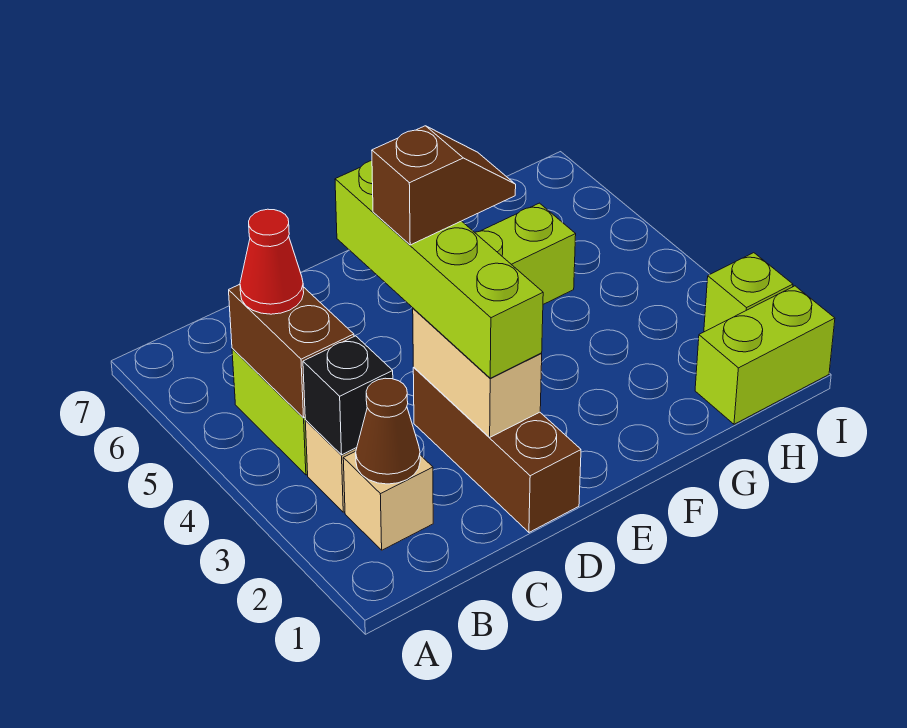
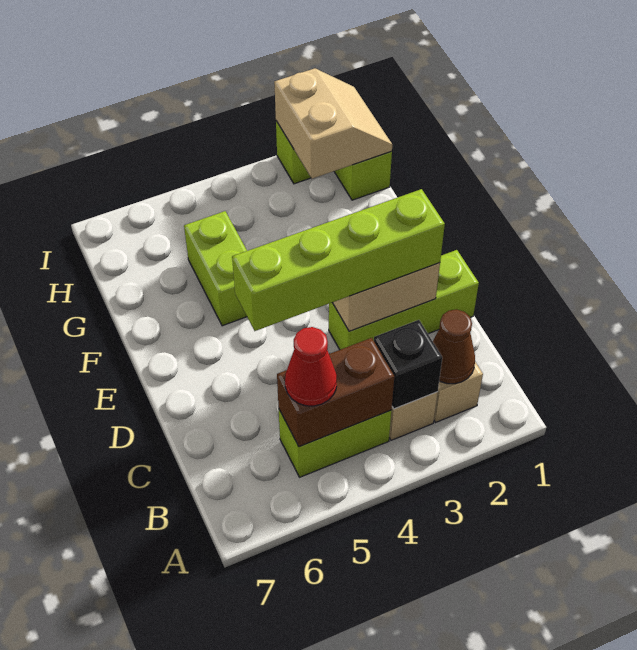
brown 1x3 brick [413,368,581,532] -> lime 1x3 brick [329,250,479,350]
brown 1x2 slope [372,126,516,245] -> none
none -> tan 2x2 slope [274,68,392,179]

